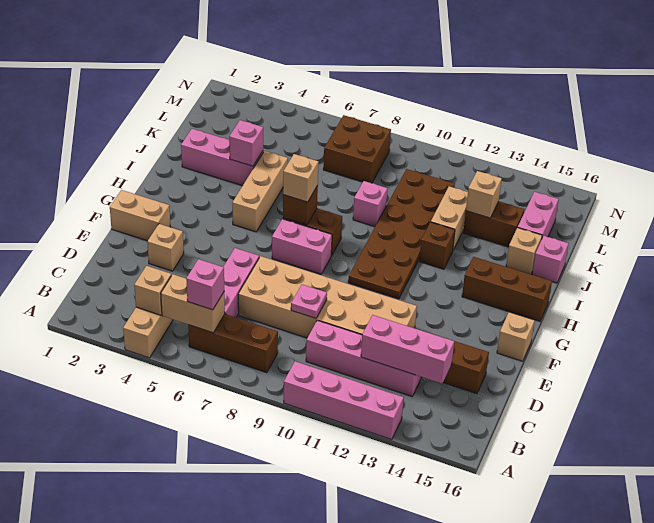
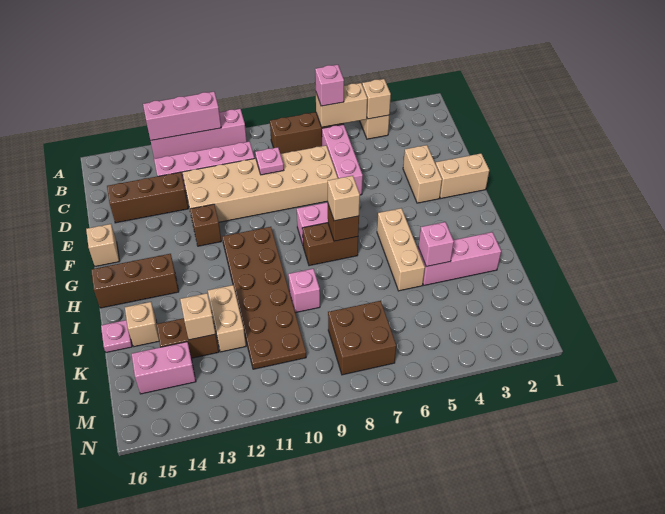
pink 1x3 brick [361,315,454,383] -> pink 1x3 brick moved to [143,92,221,141]
tan 1x1 brick [147,224,184,271] -> tan 1x2 brick [403,145,442,203]
brown 1x1 brick [419,222,455,269] -> brown 1x1 brick moved to [190,204,221,246]
pink 1x1 brick [532,236,569,283] -> pink 1x1 plate [101,320,132,352]
pink 1x2 brick [518,192,559,238] -> pink 1x2 brick turned to [132,342,196,394]

